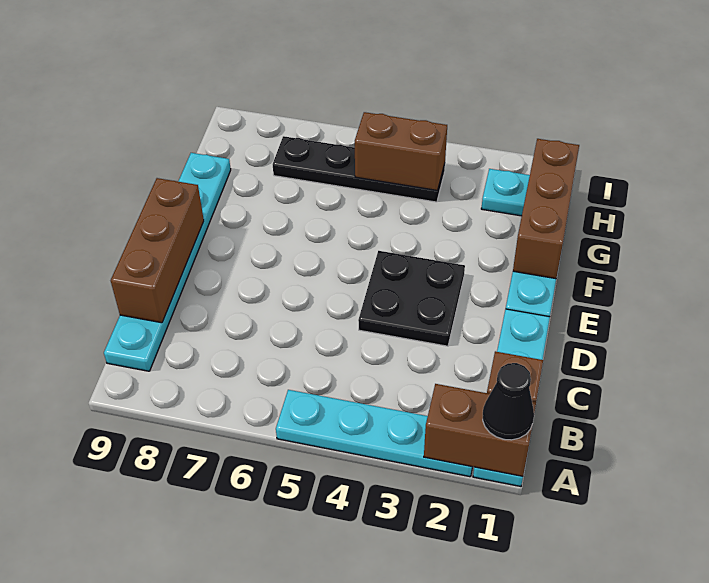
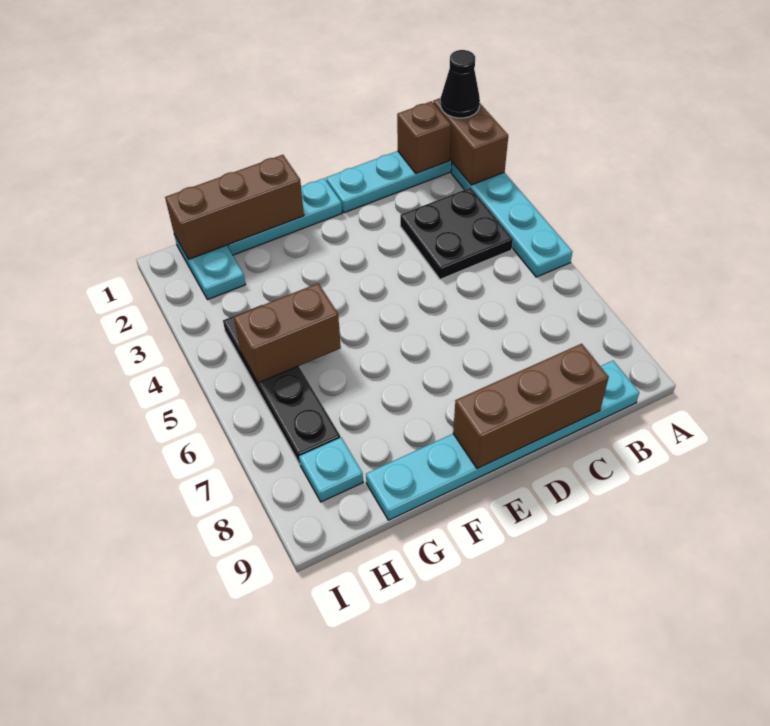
black 2x2 plate [358,251,465,346] -> black 2x2 plate moved to [400,188,513,279]
brown 1x2 brick [355,112,447,190] -> brown 1x2 brick turned to [234,283,341,383]
none -> cyan 1x1 plate [299,438,363,502]

